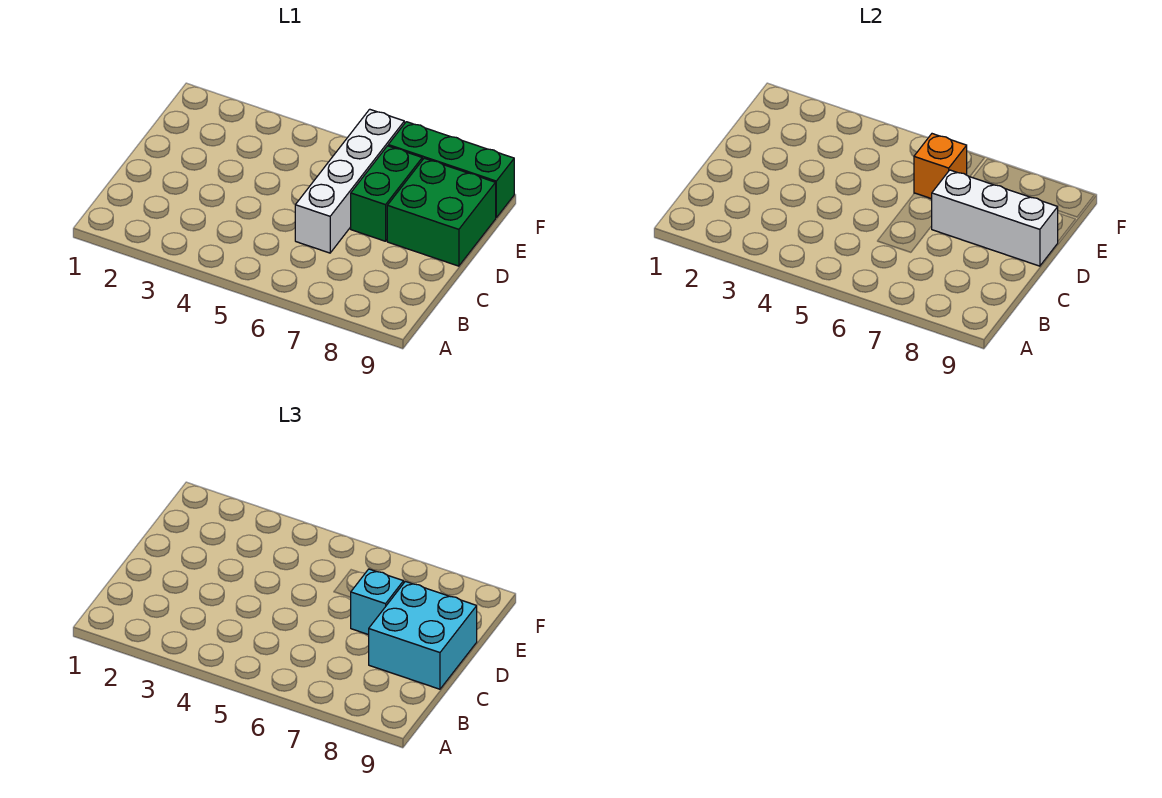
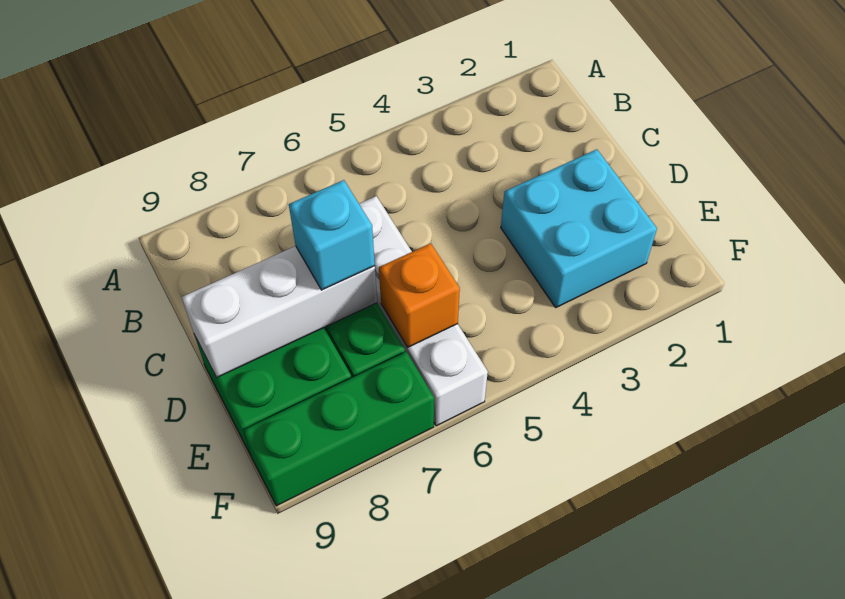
cyan 2x2 brick [369,581,477,689] -> cyan 2x2 brick moved to [501,149,657,307]

